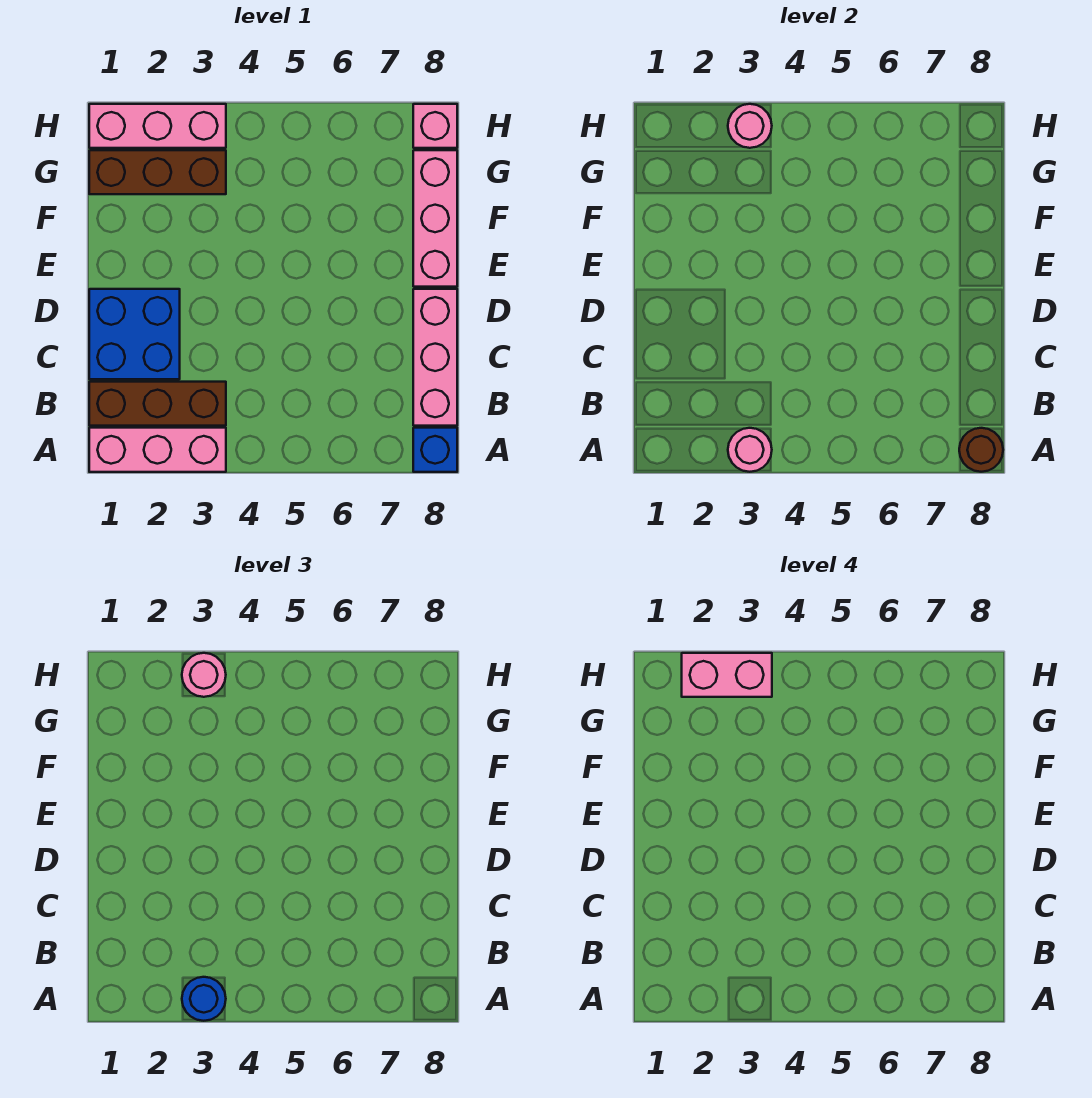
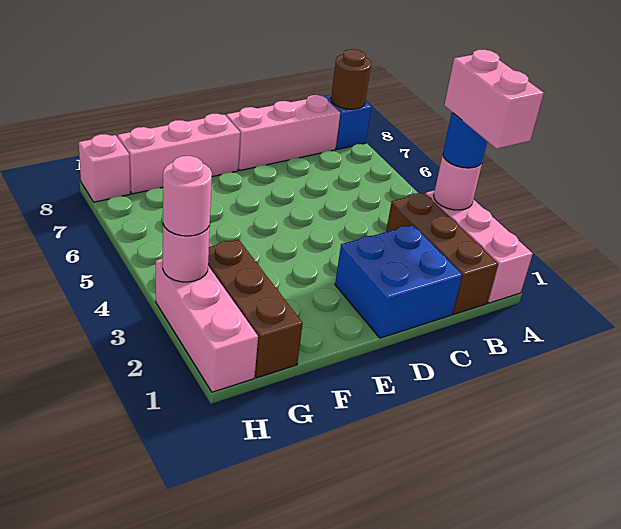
pink 1x2 brick [682,653,772,697] -> pink 1x2 brick moved to [444,50,544,149]

